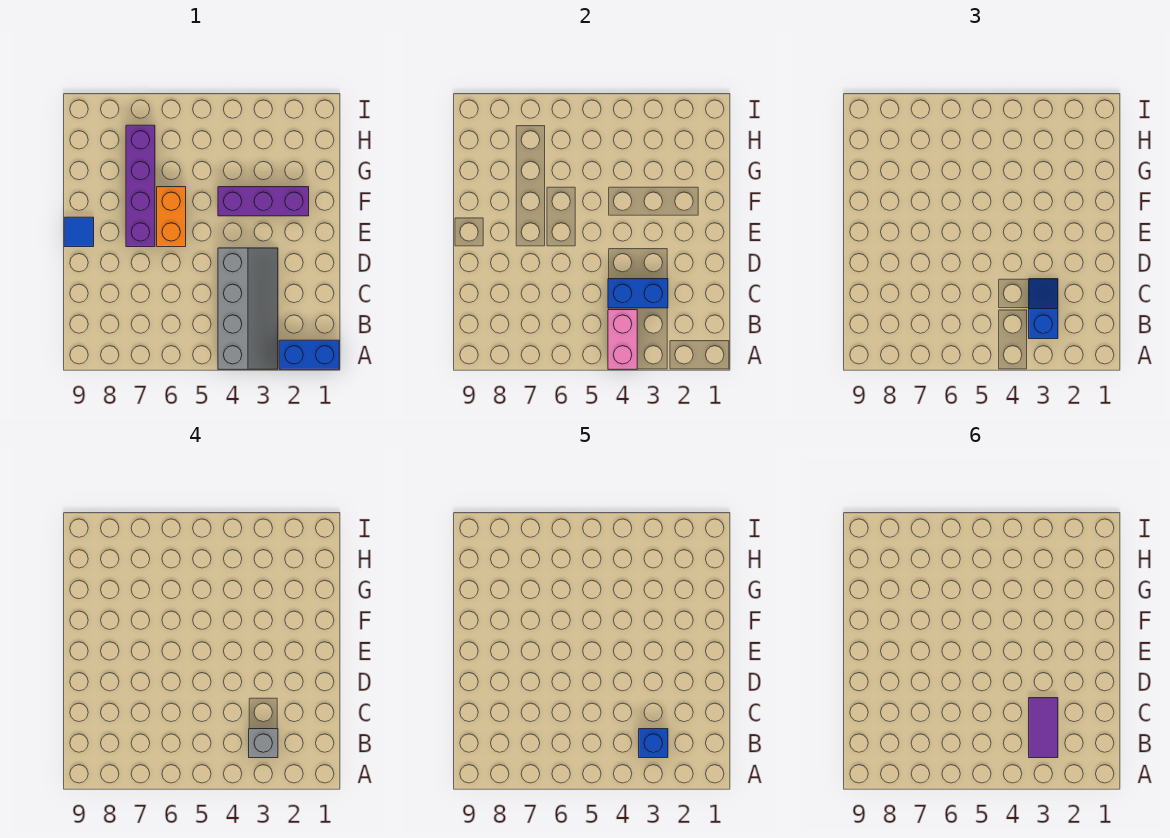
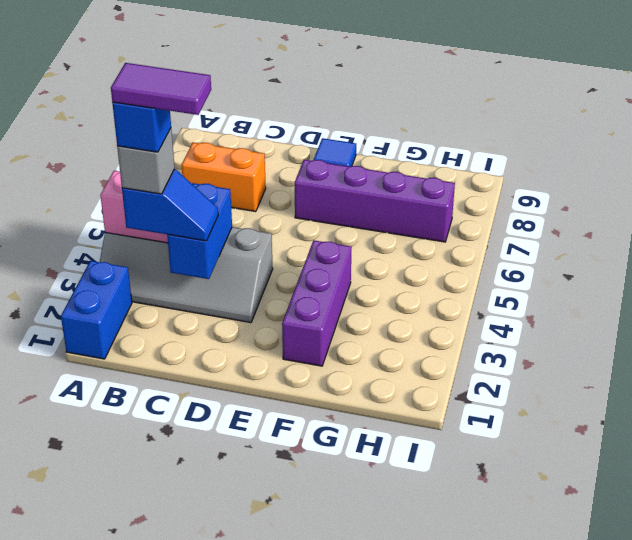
orange 1x2 brick [157,187,186,247] -> orange 1x2 brick moved to [182,143,266,212]

